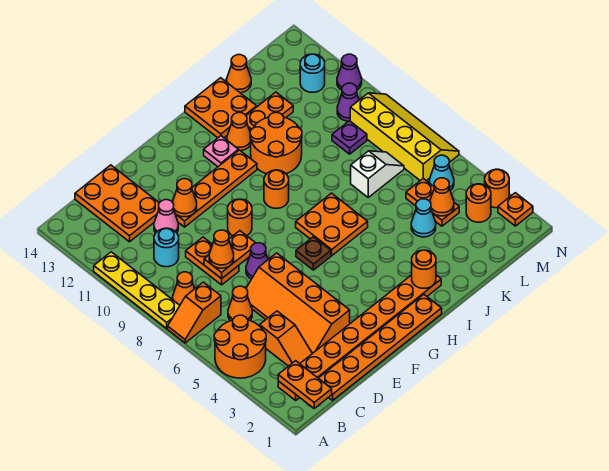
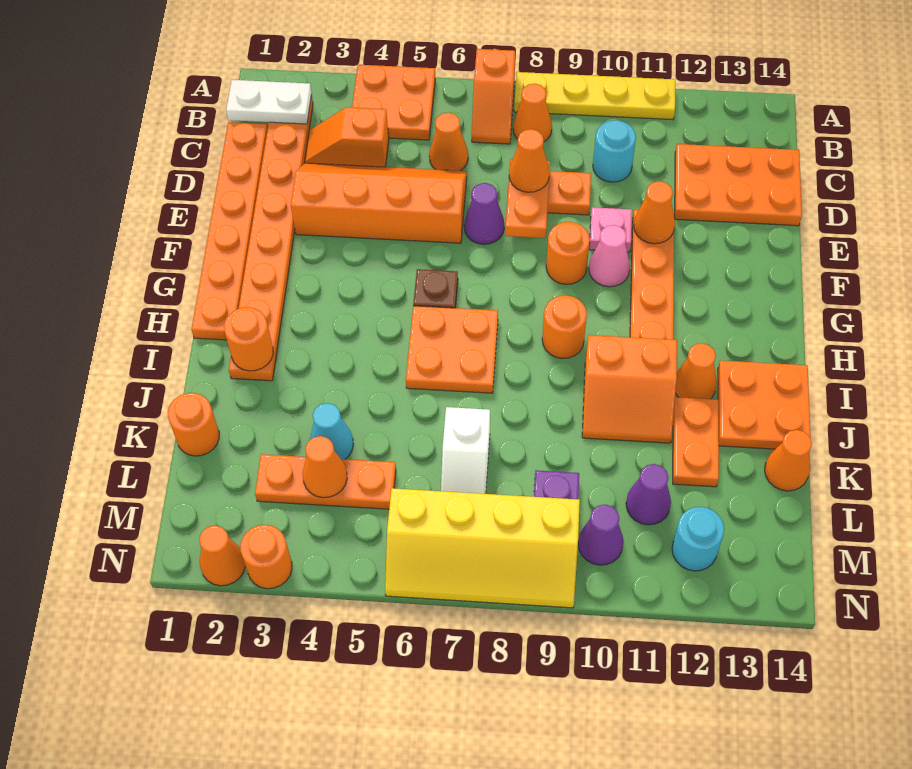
orange 2x2 round brick [214,315,266,378] -> orange 2x2 plate [352,65,435,140]
orange 1x2 slope [168,282,221,343] -> orange 1x2 slope turned to [472,49,515,144]
orange 1x2 plate [278,361,332,408] -> white 1x2 plate [226,80,312,124]
pink 1x1 cone [154,200,178,233] -> pink 1x1 cone moved to [589,225,630,287]
pink 1x1 plate [204,136,239,167] -> pink 1x1 plate moved to [590,207,632,252]
orange 2x2 round brick [250,113,302,174] -> orange 2x2 slope [582,335,677,443]
orange 1x2 plate [406,178,459,226] -> orange 1x3 plate [255,454,396,509]
orange 1x1 round brick [466,184,491,222] -> orange 1x1 round brick moved to [168,393,219,456]
cyan 1x1 cone [430,155,454,191] -> none
orange 1x1 plate [498,193,533,226] -> orange 1x1 cone [199,525,245,586]
purple 1x1 cone [337,54,362,90] -> purple 1x1 cone moved to [626,464,671,525]

